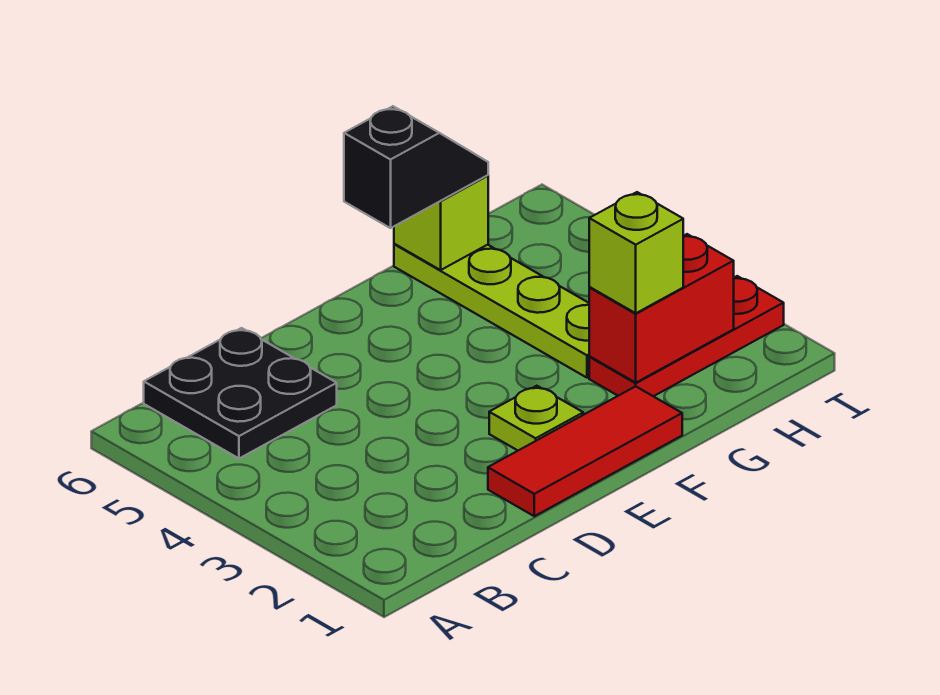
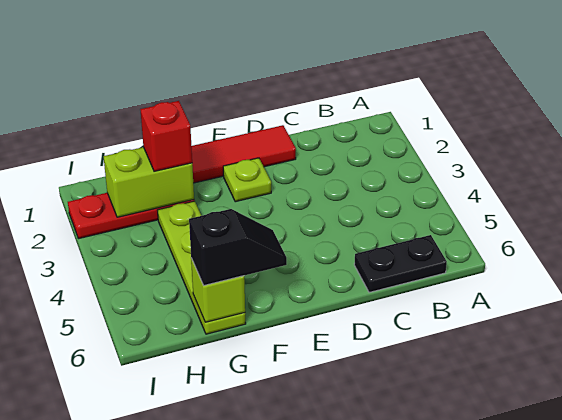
black 2x2 plate [144,328,337,458] -> black 1x2 plate [354,235,447,292]
black 1x2 slope [344,106,488,228] -> black 1x2 slope turned to [189,209,287,286]
red 1x2 brick [589,234,734,383] -> lime 1x2 brick [104,147,194,217]
lime 1x1 brick [589,192,683,313] -> red 1x1 brick [140,101,192,171]

